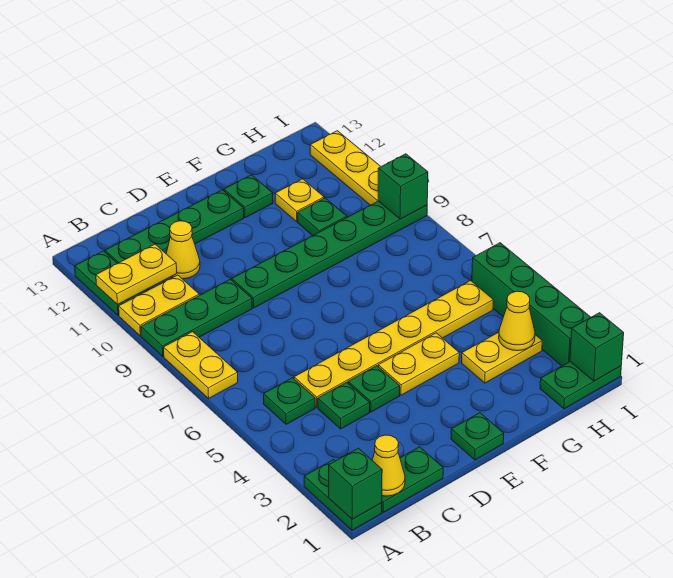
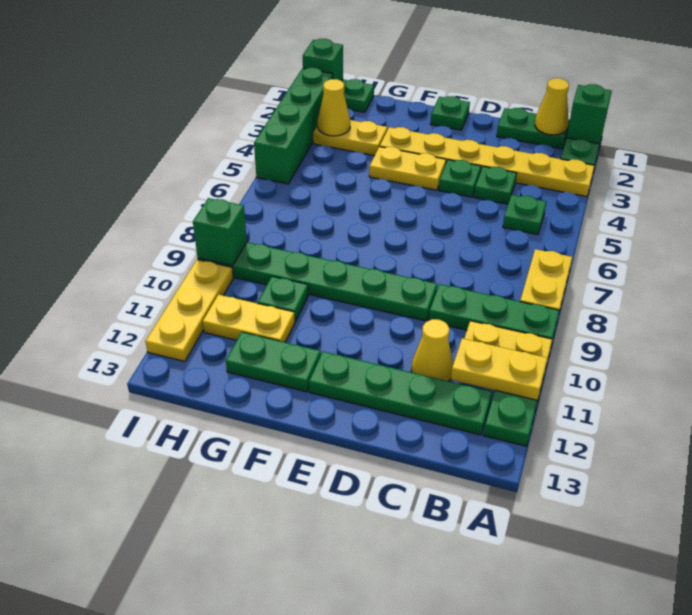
yellow 1x6 plate [294,281,493,407] -> yellow 1x6 plate moved to [380,127,595,197]
green 1x1 plate [224,175,273,218] -> green 1x2 plate [226,332,321,392]
yellow 1x1 plate [275,179,324,222] -> yellow 1x2 plate [203,295,295,342]

